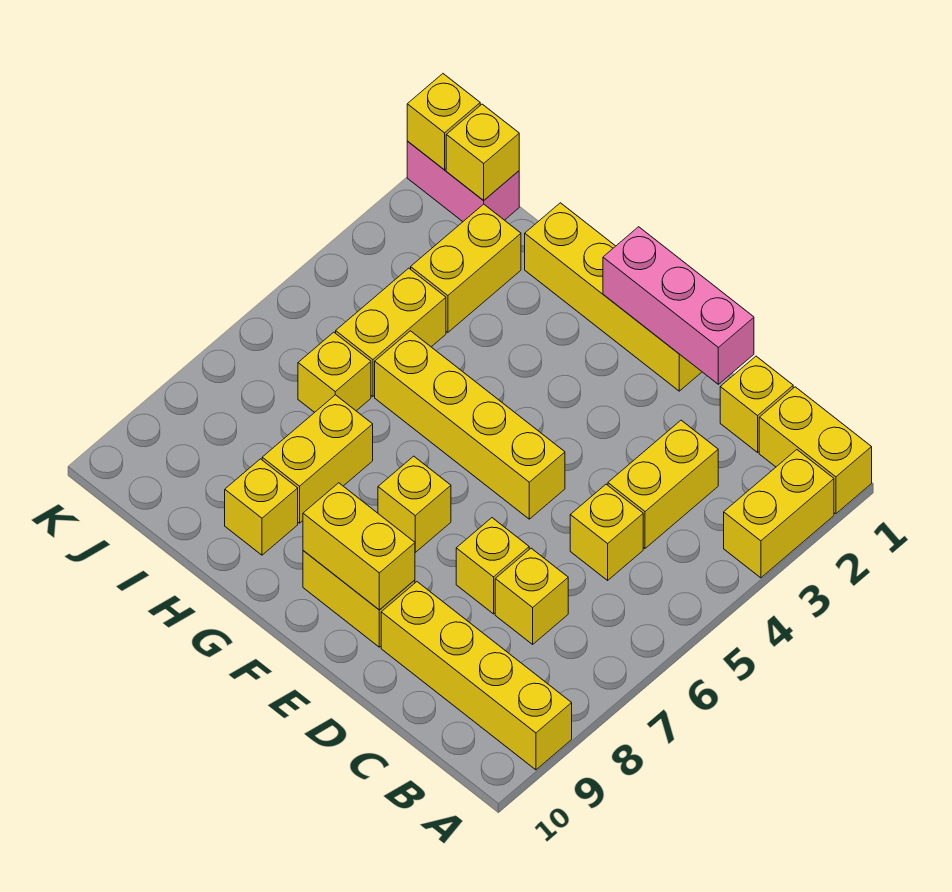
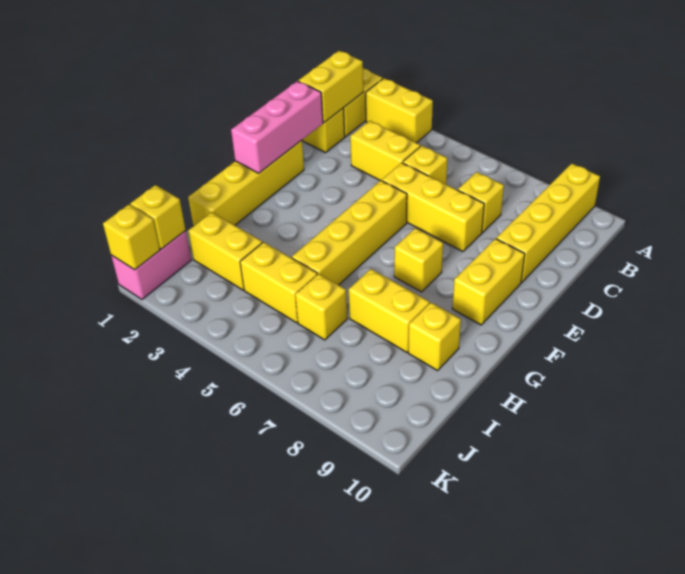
yellow 1x1 brick [456,518,529,614] -> yellow 1x3 brick [382,163,484,252]
yellow 1x2 brick [303,483,415,610] -> yellow 1x2 brick moved to [298,51,363,123]

